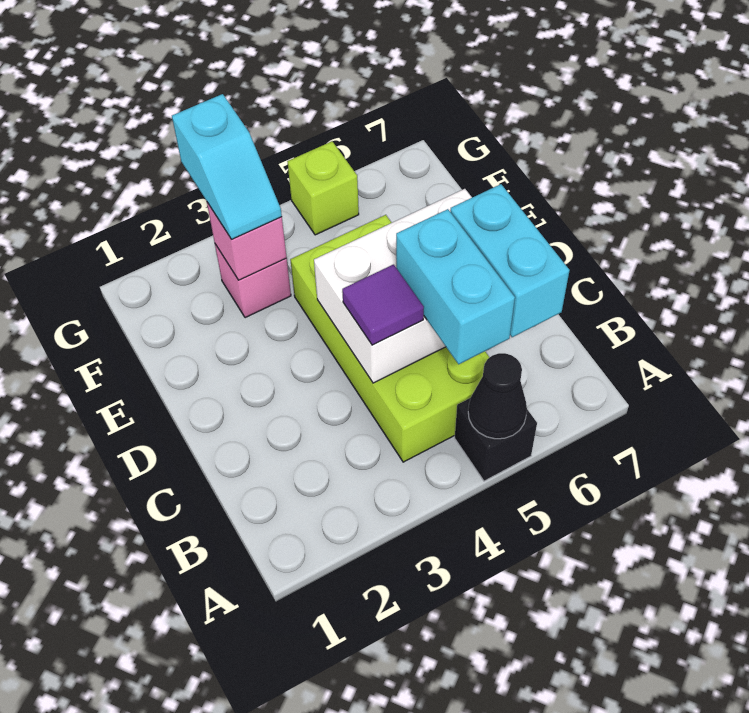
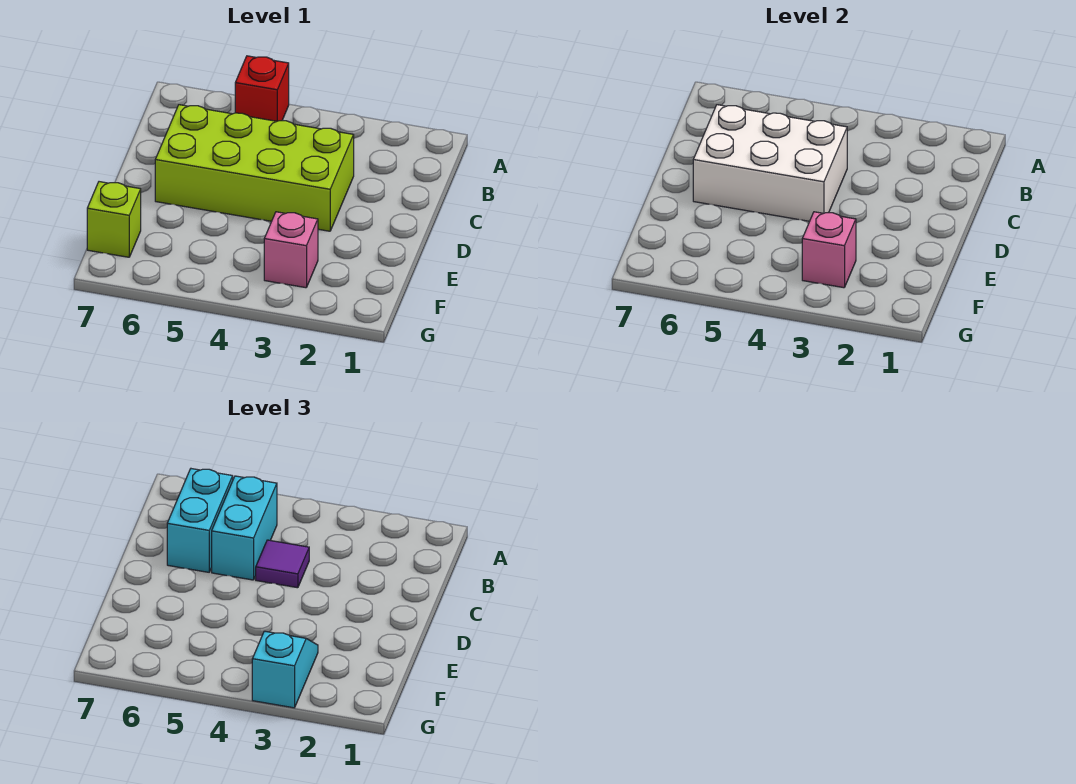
black 1x1 brick [455,398,537,481] -> red 1x1 brick [235,56,289,121]
black 1x1 cone [468,353,527,439] -> none
lime 2x4 brick [290,215,490,462] -> lime 2x4 brick turned to [155,105,354,231]
lime 1x1 brick [287,141,359,235] -> lime 1x1 brick moved to [87,182,141,257]

